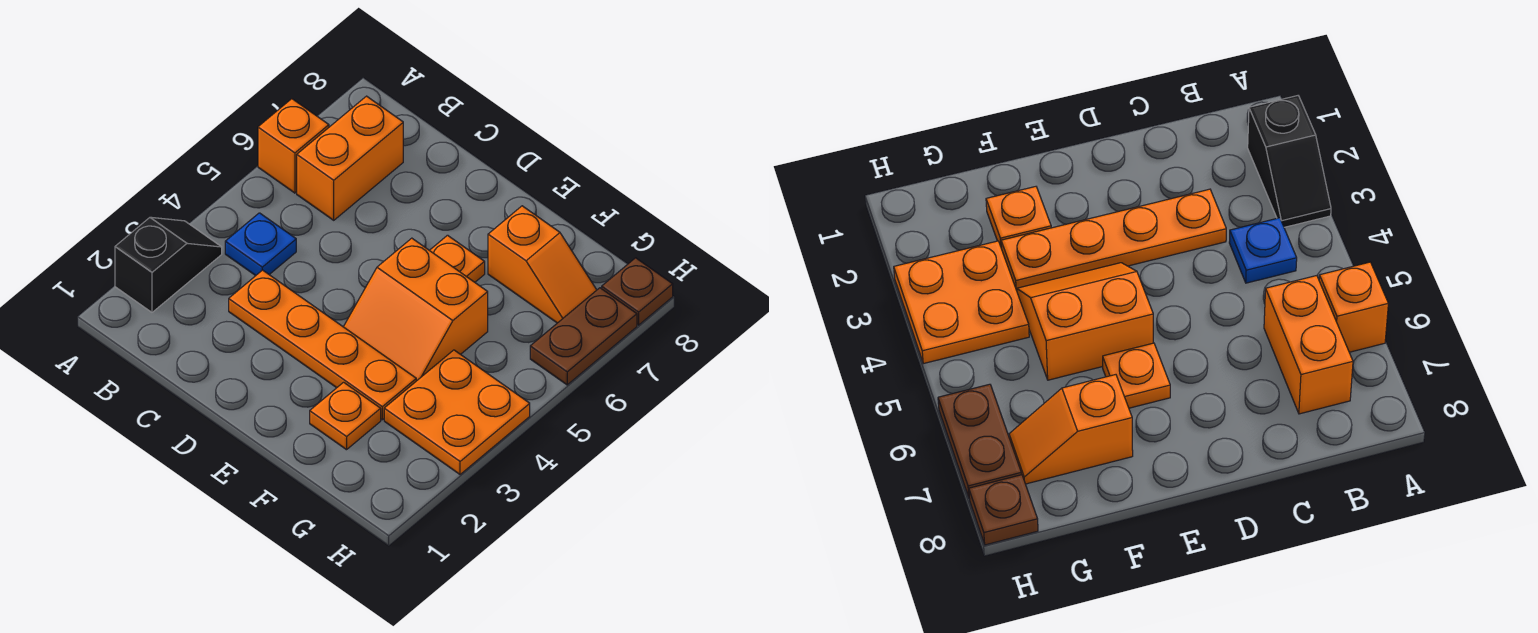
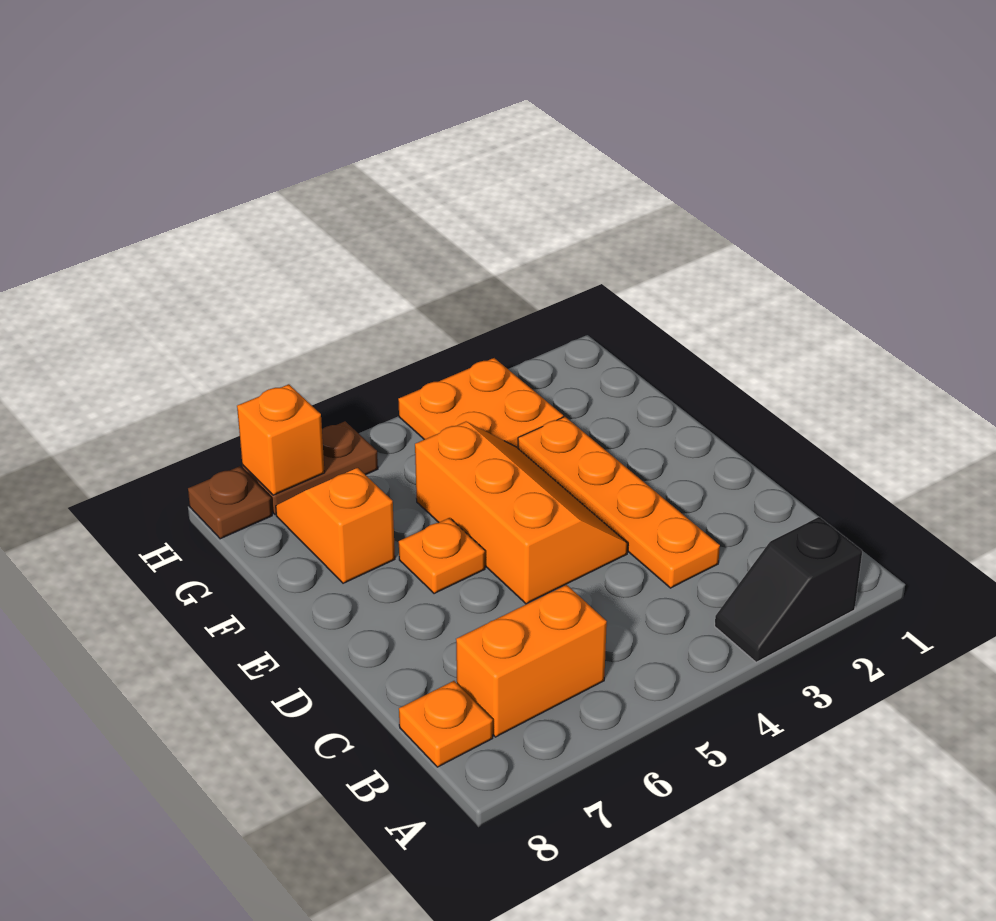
orange 1x1 brick [258,99,329,193] -> orange 1x1 brick moved to [237,384,325,495]
blue 1x1 plate [225,213,296,276] -> none
orange 2x2 slope [344,238,488,381] -> orange 2x3 slope [415,422,628,604]
orange 1x1 plate [310,382,381,450] -> orange 1x1 plate moved to [399,681,493,767]

